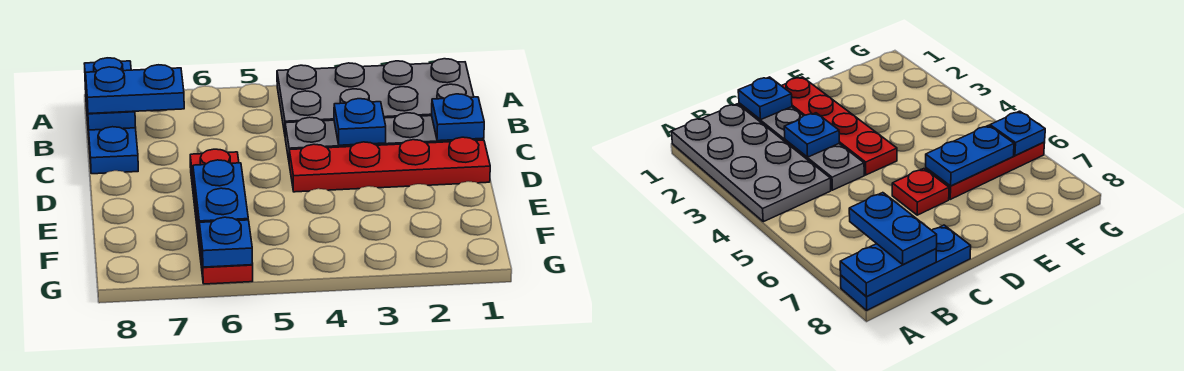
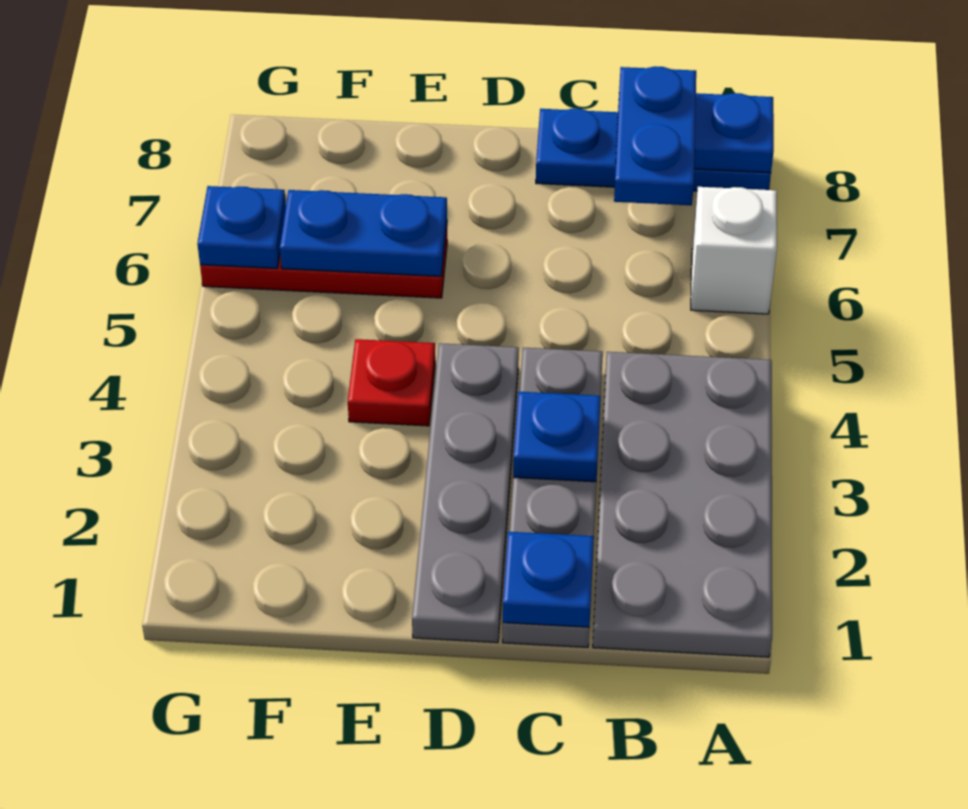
none -> white 1x1 brick [691,187,777,314]
red 1x4 plate [289,137,490,192] -> grey 1x4 plate [412,343,519,643]
red 1x1 plate [190,149,239,196] -> red 1x1 plate moved to [348,339,435,426]

